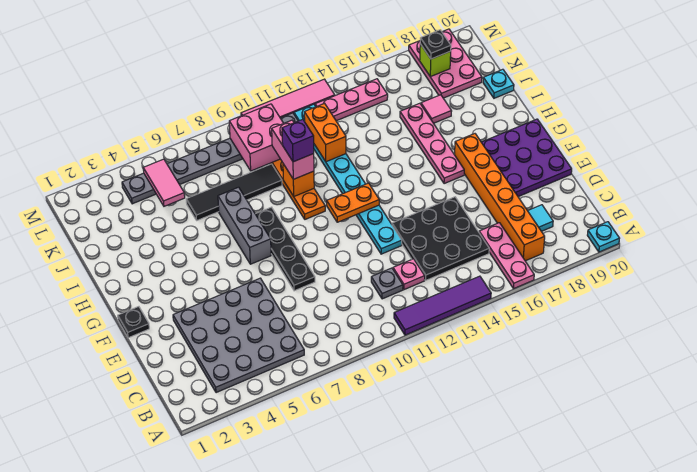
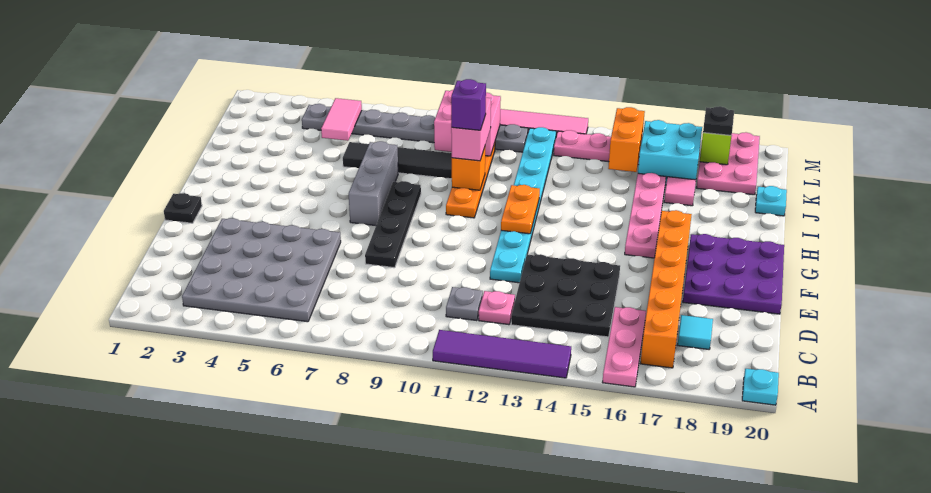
orange 1x2 plate [327,183,379,222] -> orange 1x2 plate turned to [501,185,540,234]
orange 1x2 brick [304,103,346,162] -> orange 1x2 brick moved to [608,107,645,172]
none -> cyan 2x2 brick [638,120,702,185]

